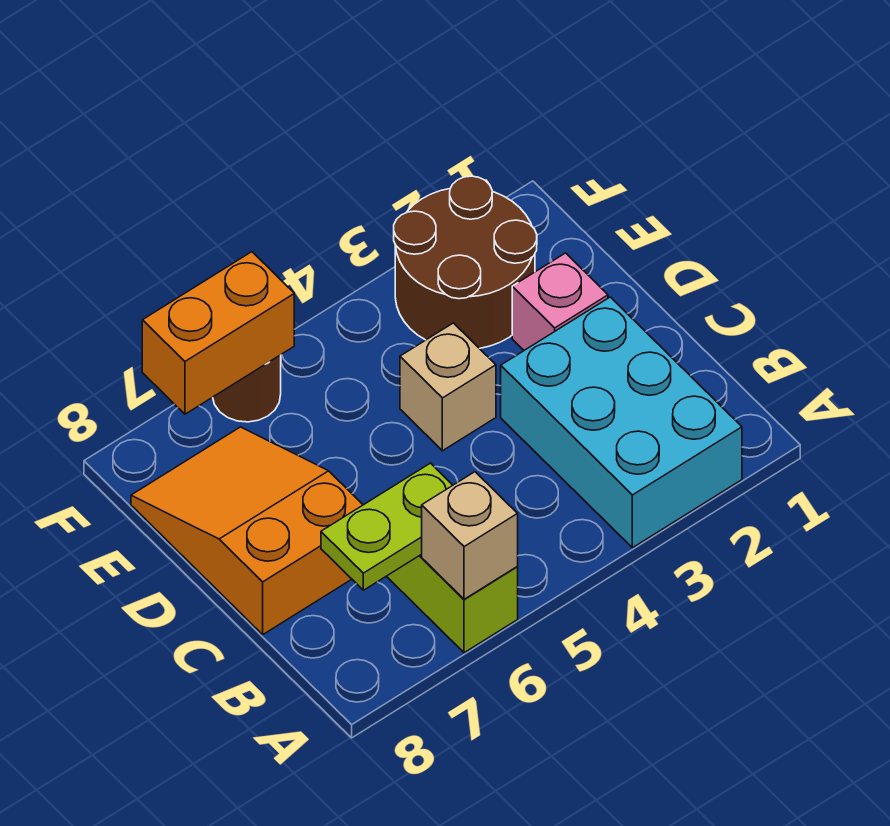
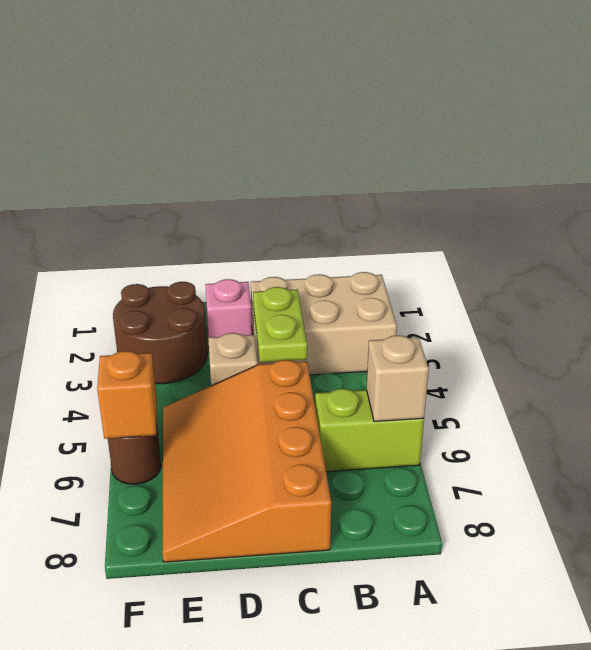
cyan 2x3 brick [501,297,742,548] -> tan 2x3 brick [251,272,397,375]
lime 1x2 plate [321,463,453,590] -> lime 1x2 plate moved to [253,287,307,362]
orange 2x3 slope [131,427,363,634] -> orange 3x4 slope [162,360,331,562]
orange 1x2 brick [142,252,294,414] -> orange 1x1 brick [97,351,157,439]

